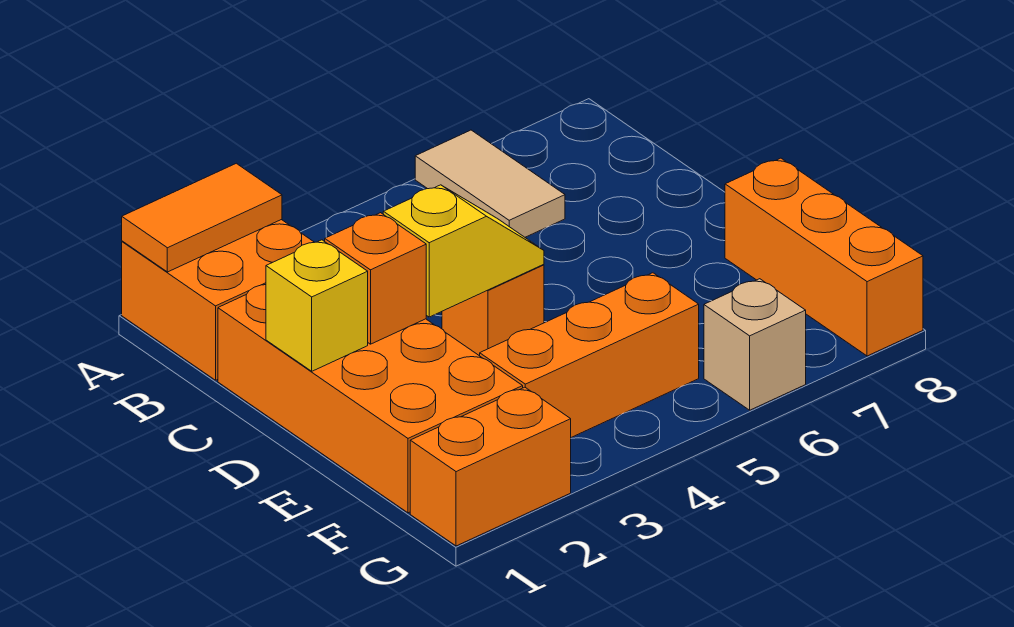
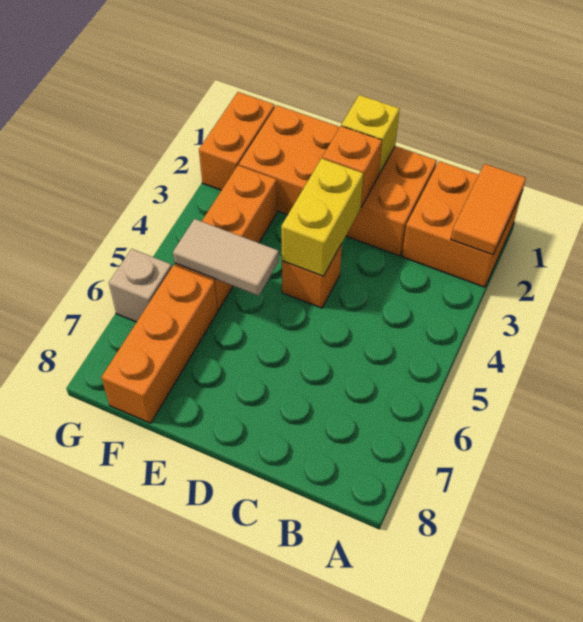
tan 1x2 tile [415,130,565,237] -> tan 1x2 tile moved to [173,219,279,296]
yellow 1x2 slope [383,185,544,317] -> yellow 1x2 brick [281,158,363,276]
orange 1x3 brick [725,158,923,356] -> orange 1x3 brick turned to [101,265,217,423]

